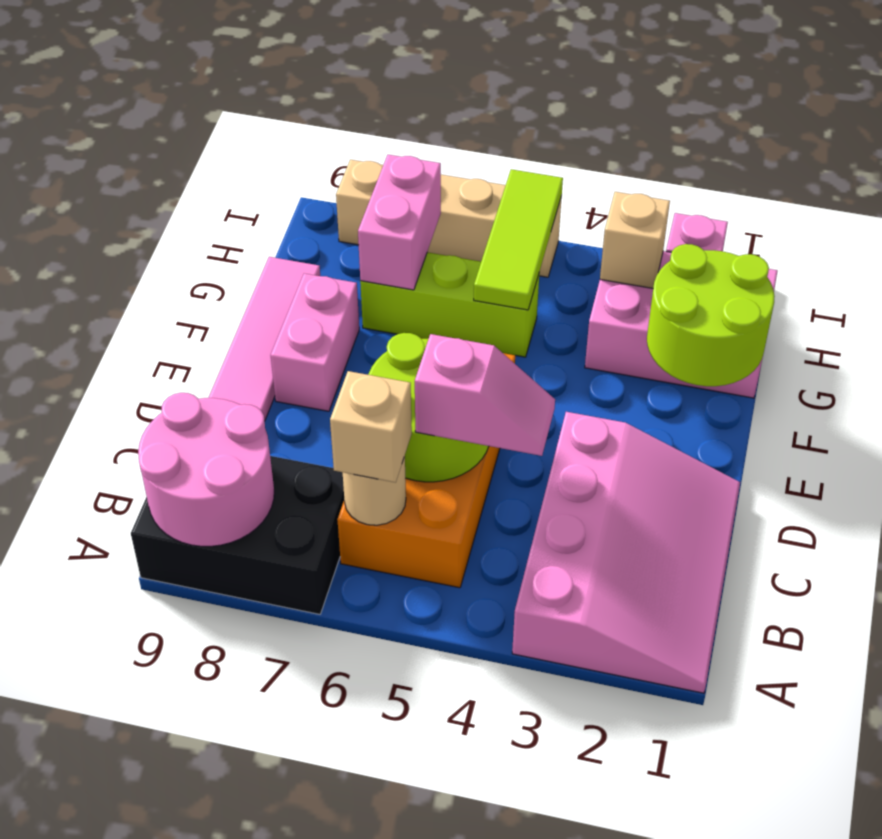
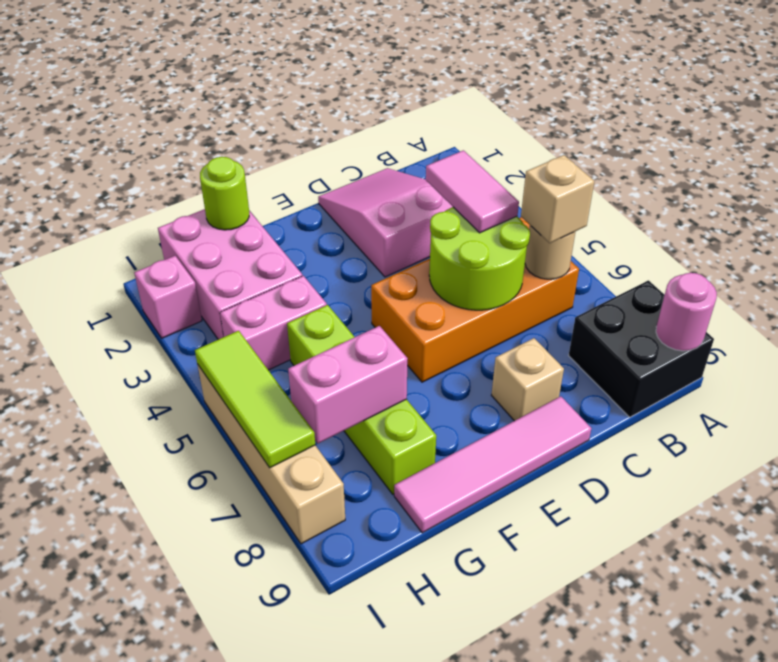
pink 3x4 slope [512,412,740,693] -> pink 2x3 slope [318,168,453,277]
black 2x3 brick [131,456,344,614] -> black 2x2 brick [569,280,714,417]
pink 2x2 round brick [138,393,274,546] -> pink 1x1 round brick [656,273,717,351]
pink 1x2 slope [415,334,555,456] -> pink 1x2 tile [426,150,519,233]
pink 1x2 brick [271,273,359,411] -> pink 1x2 brick moved to [220,276,327,370]
lime 2x2 round brick [647,244,775,386] -> lime 1x1 round brick [200,157,249,230]
lime 1x3 brick [360,252,539,357] -> lime 1x4 brick [287,305,436,494]
lime 1x3 tile [474,169,563,310] -> lime 1x3 tile turned to [195,331,315,468]
tan 1x1 brick [600,192,670,288] -> tan 1x1 brick moved to [491,338,564,421]

